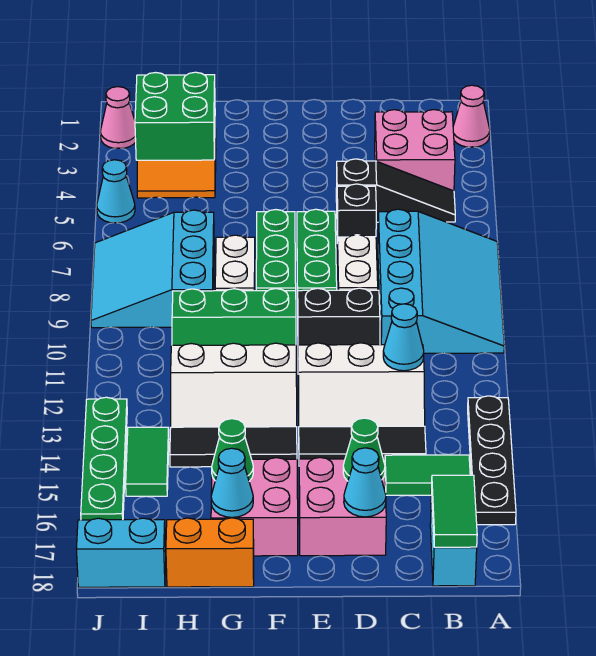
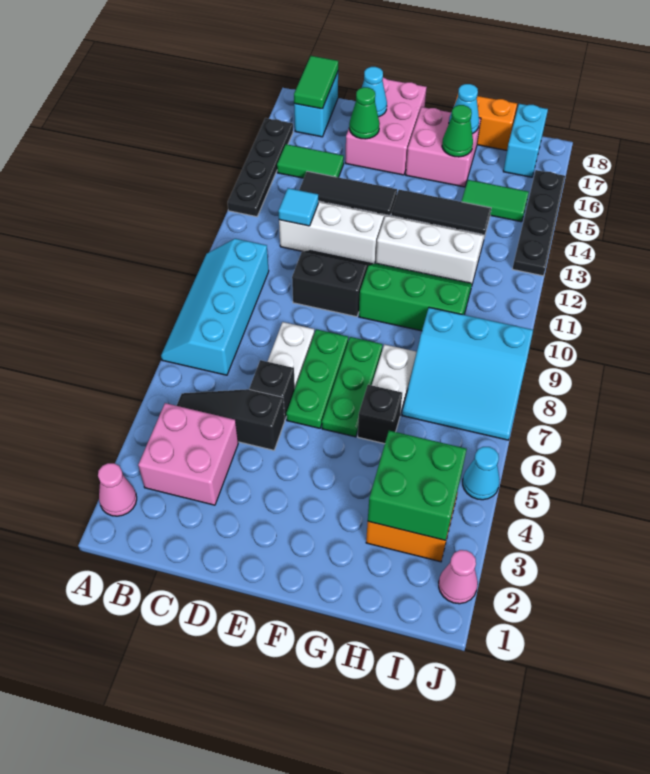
cyan 3x4 slope [378,209,504,353] -> cyan 2x4 slope [161,239,269,375]
cyan 1x1 cone [383,304,424,371] -> cyan 1x1 tile [278,188,318,226]
pink 2x2 brick [299,457,386,556] -> pink 2x3 brick [345,78,427,175]
none -> black 1x1 brick [358,385,402,444]
cyan 3x3 slope [91,210,214,328] -> cyan 3x3 slope turned to [402,307,533,440]
green 1x2 tile [126,427,169,496] -> green 1x2 tile turned to [462,180,529,222]
cyan 1x2 brick [76,518,166,587] -> cyan 1x2 brick turned to [503,104,548,177]
green 1x4 plate [81,397,127,520] -> black 1x4 plate [512,170,565,276]

